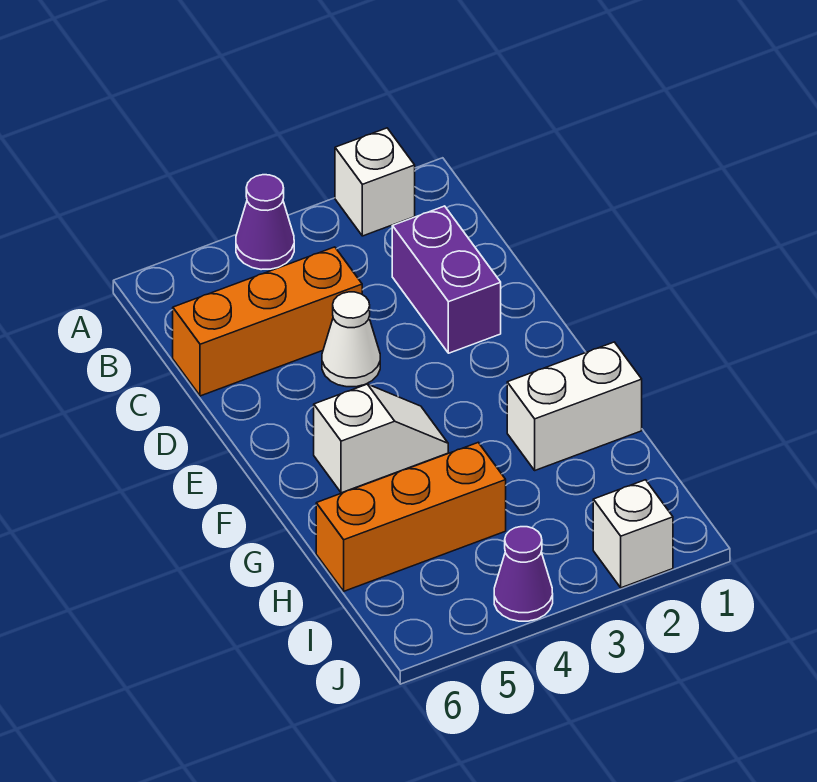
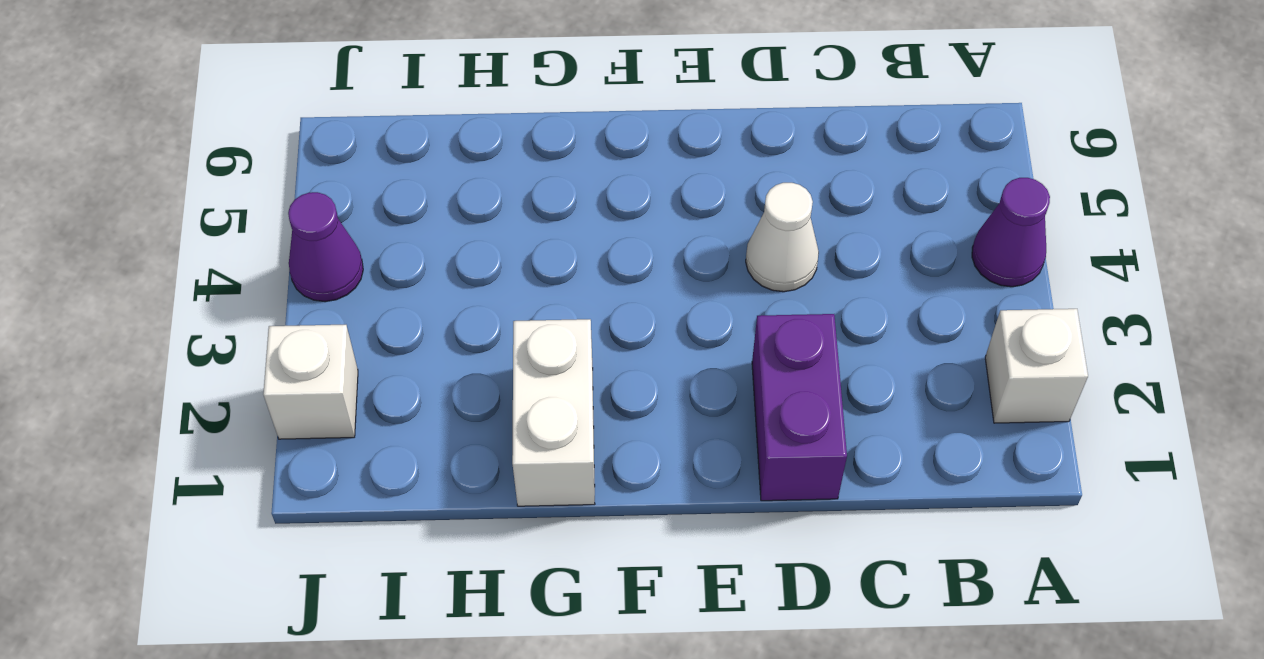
purple 1x2 brick [392,206,501,353] -> purple 1x2 brick turned to [752,314,847,501]
orange 1x3 brick [173,247,362,396] -> none
white 1x2 slope [314,384,448,493] -> none
orange 1x3 brick [316,443,506,591] -> none

